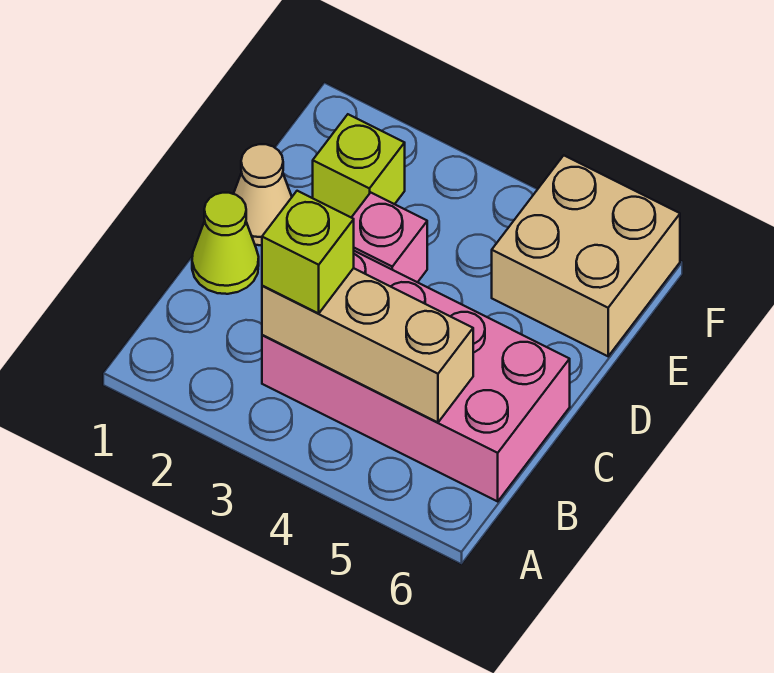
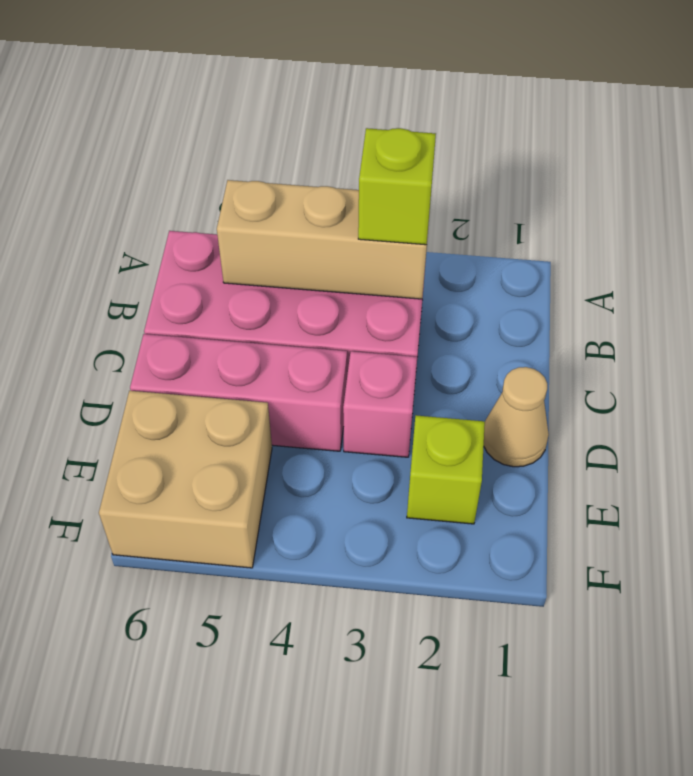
lime 1x1 cone [192,193,259,294] -> none
none -> pink 1x3 brick [130,334,347,451]

